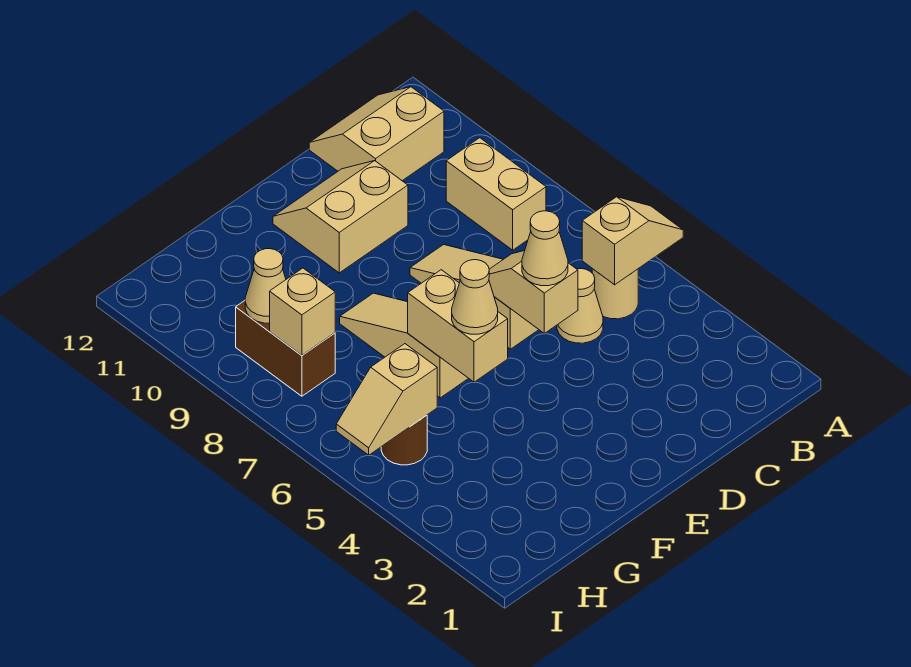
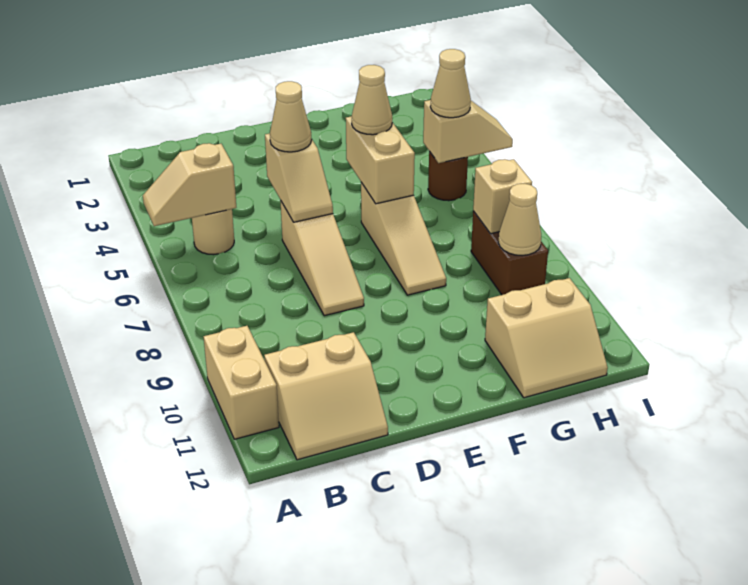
tan 1x2 brick [446,138,546,250] -> tan 1x2 brick moved to [204,326,279,439]
tan 1x1 cone [557,269,603,343] -> tan 1x1 cone moved to [430,49,471,118]
tan 2x2 slope [273,161,408,273] -> tan 2x2 slope moved to [485,278,608,398]

